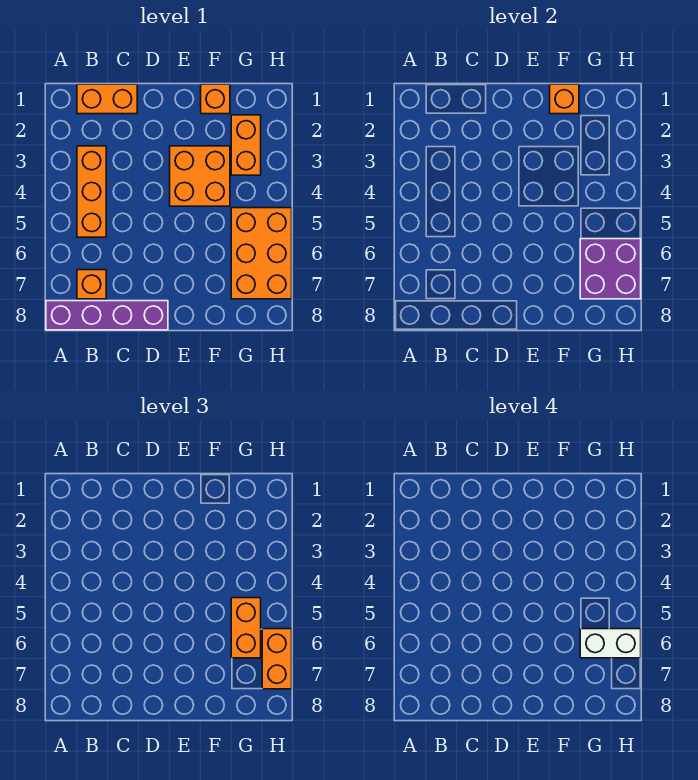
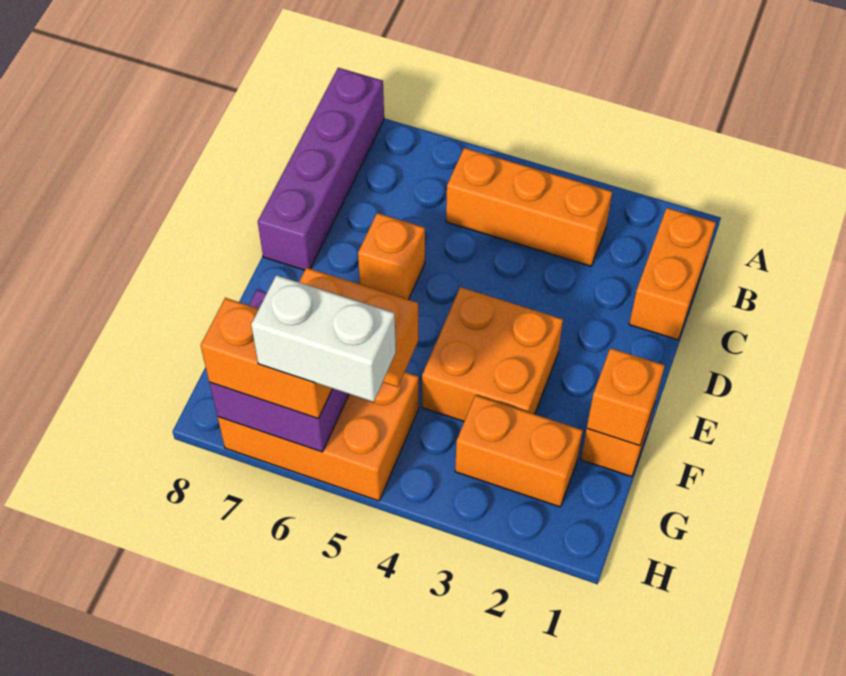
orange 1x1 brick [77,270,106,299] -> orange 1x1 brick moved to [358,213,425,300]
white 1x2 brick [580,629,641,658] -> white 1x2 brick turned to [251,275,396,402]

